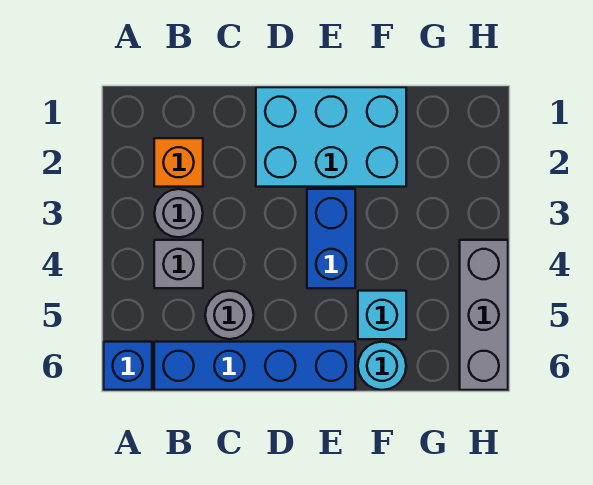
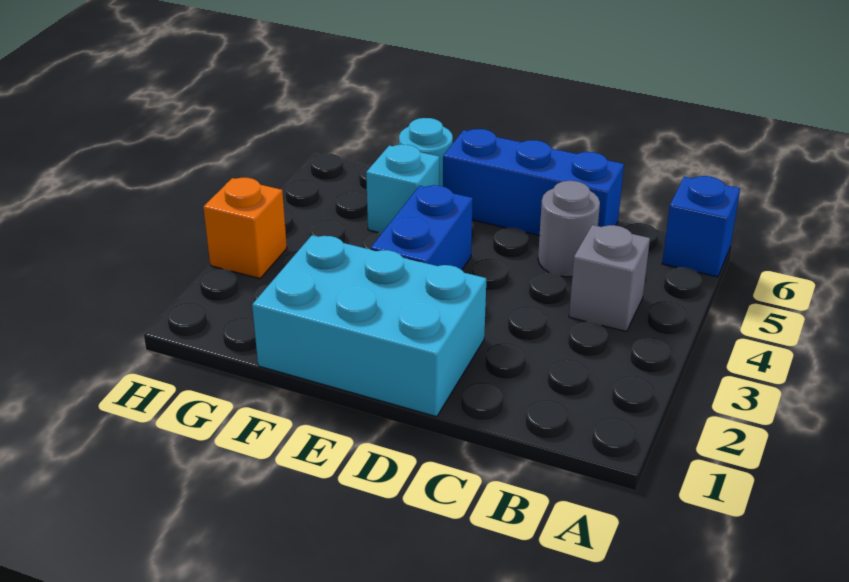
orange 1x1 brick [154,138,203,187] -> orange 1x1 brick moved to [203,178,287,279]
grey 1x1 round brick [154,189,203,237] -> none
blue 1x4 brick [154,342,355,390] -> blue 1x3 brick [443,129,624,236]
grey 1x3 brick [460,240,508,390] -> none

